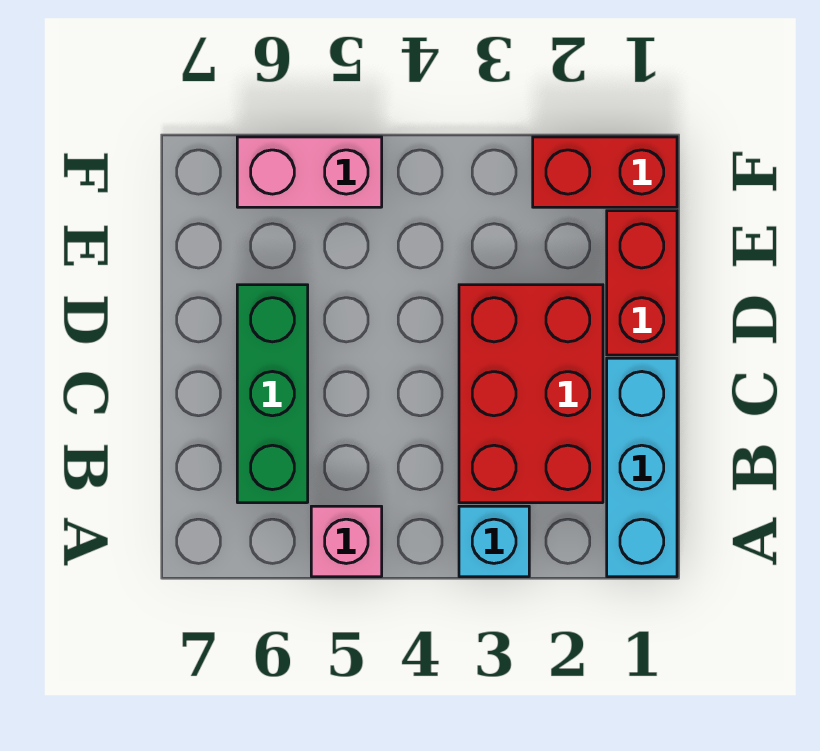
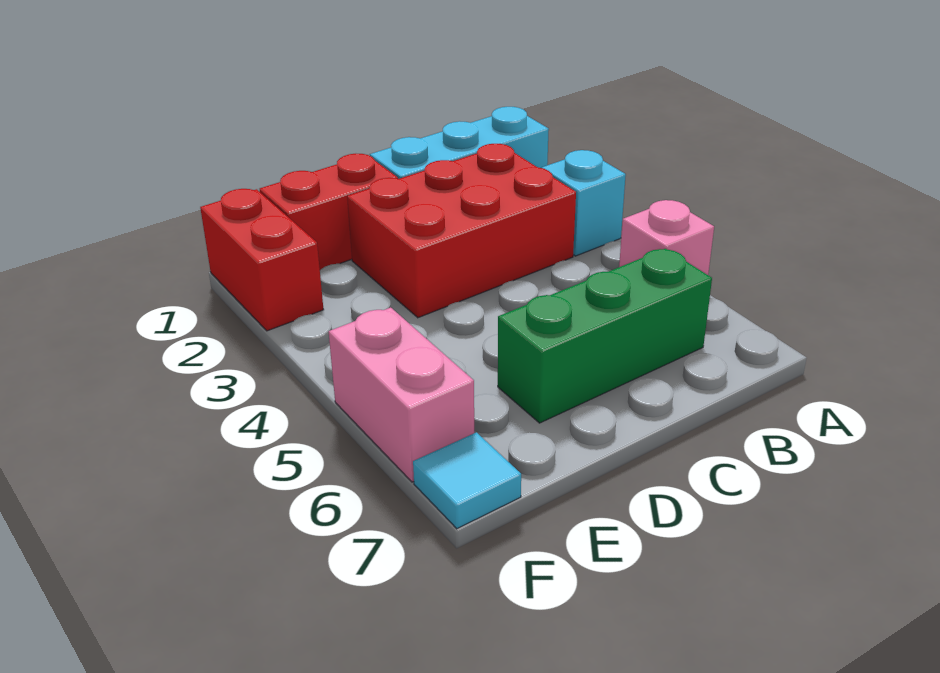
none -> cyan 1x1 tile [413,432,521,529]

